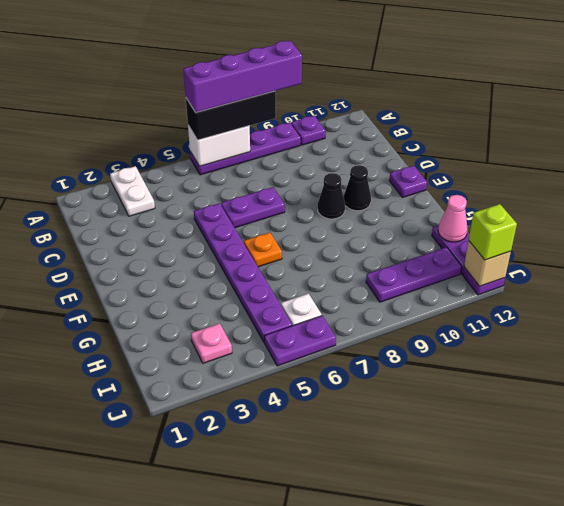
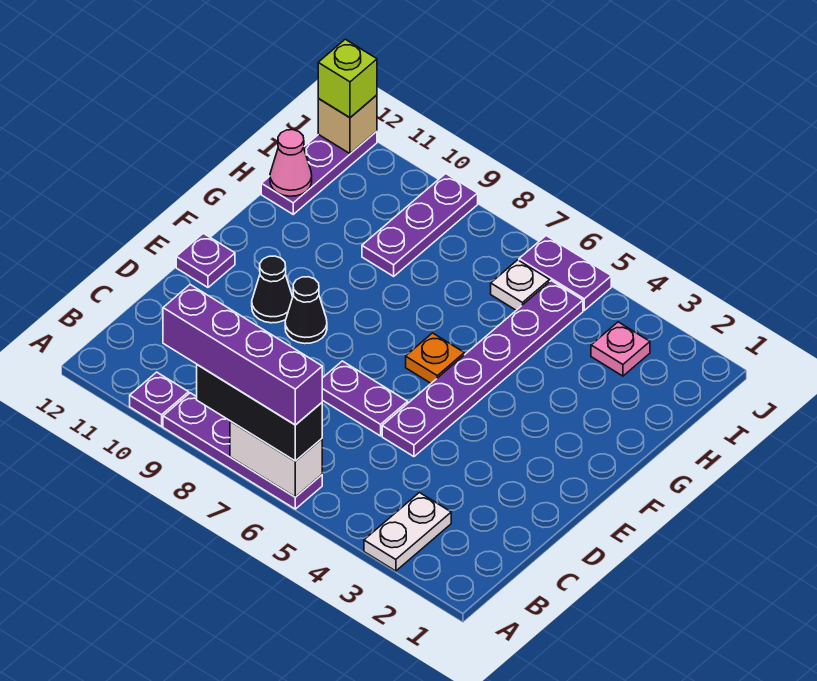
purple 1x3 plate [366,247,462,302] -> purple 1x3 plate turned to [362,174,478,276]

